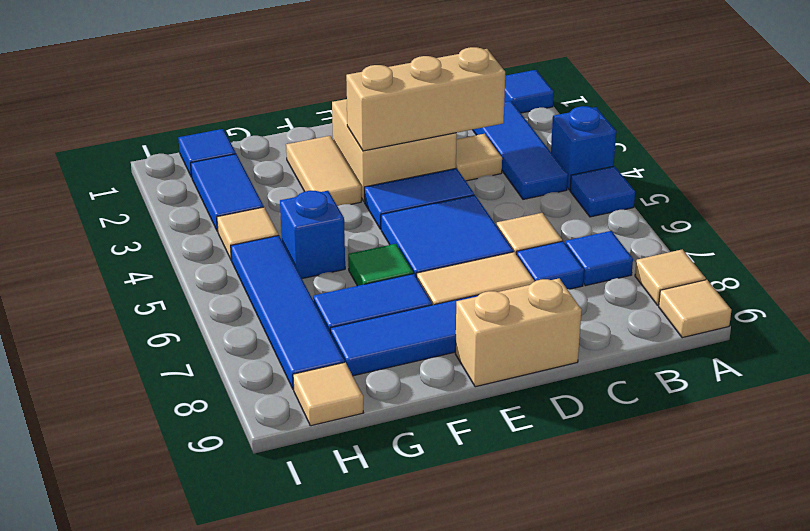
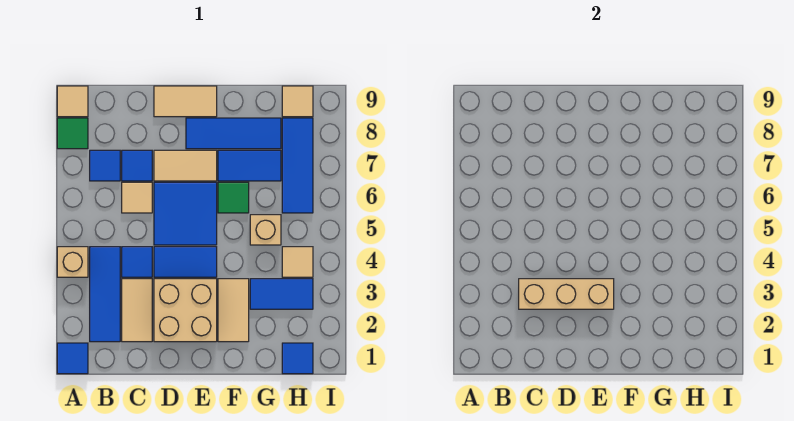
blue 1x1 brick [551,106,616,190] -> tan 1x1 brick [57,247,88,277]
blue 1x1 tile [570,166,635,217] -> blue 1x1 tile moved to [122,247,152,277]
tan 1x1 tile [635,249,706,305] -> green 1x1 tile [57,118,88,149]
tan 1x1 tile [456,134,502,181] -> tan 1x2 tile [122,279,152,342]
tan 1x2 brick [455,278,582,387] -> tan 1x2 tile [154,86,217,117]
blue 1x1 brick [280,191,345,279] -> tan 1x1 brick [250,215,281,245]
blue 1x2 tile [191,154,264,232] -> blue 1x2 tile turned to [250,279,313,309]
blue 1x4 tile [231,236,345,390] -> blue 1x3 tile [282,118,313,213]

